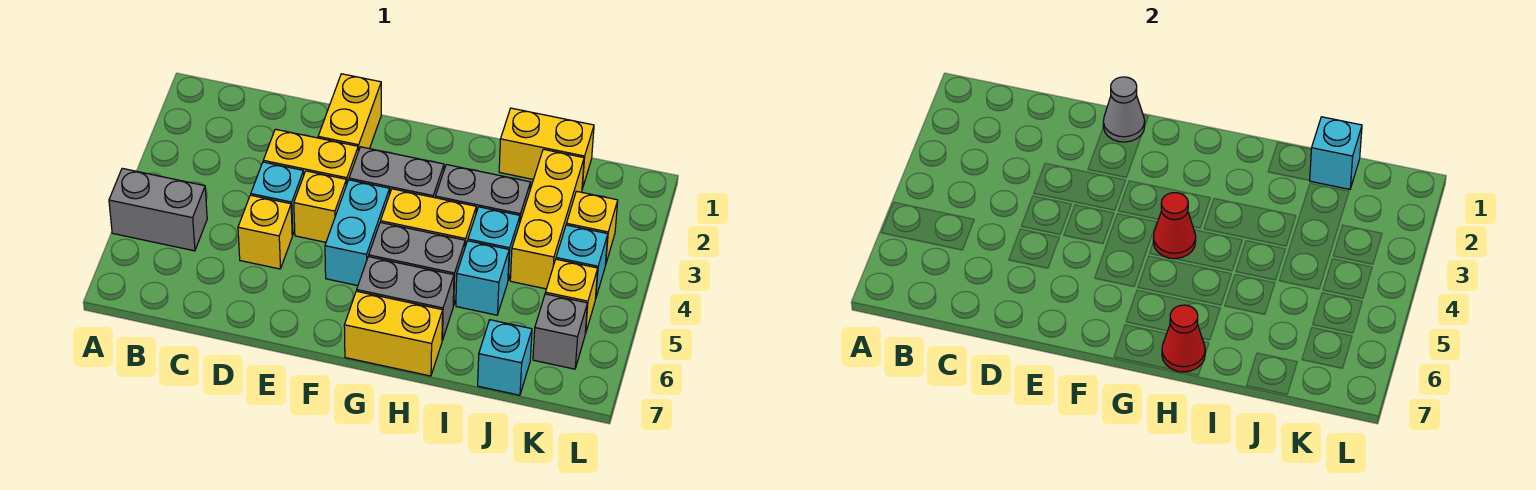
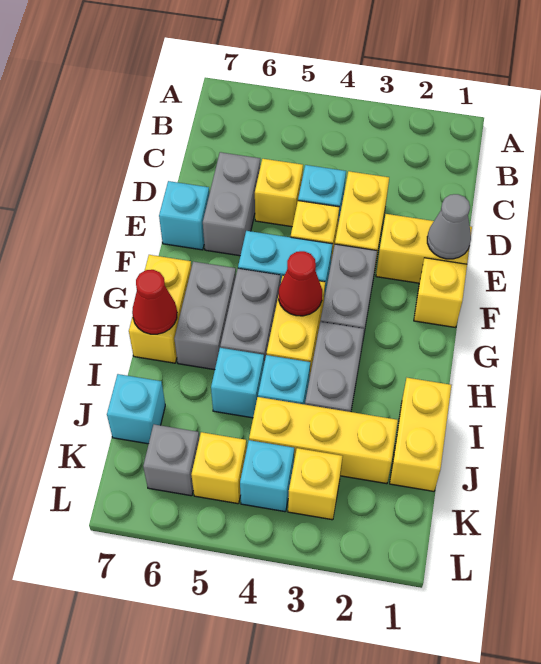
grey 1x2 brick [109,168,207,251] -> grey 1x2 brick moved to [203,152,260,256]
none -> yellow 1x1 brick [414,258,467,328]
cyan 1x1 brick [1309,117,1362,189] -> cyan 1x1 brick moved to [159,181,209,250]

